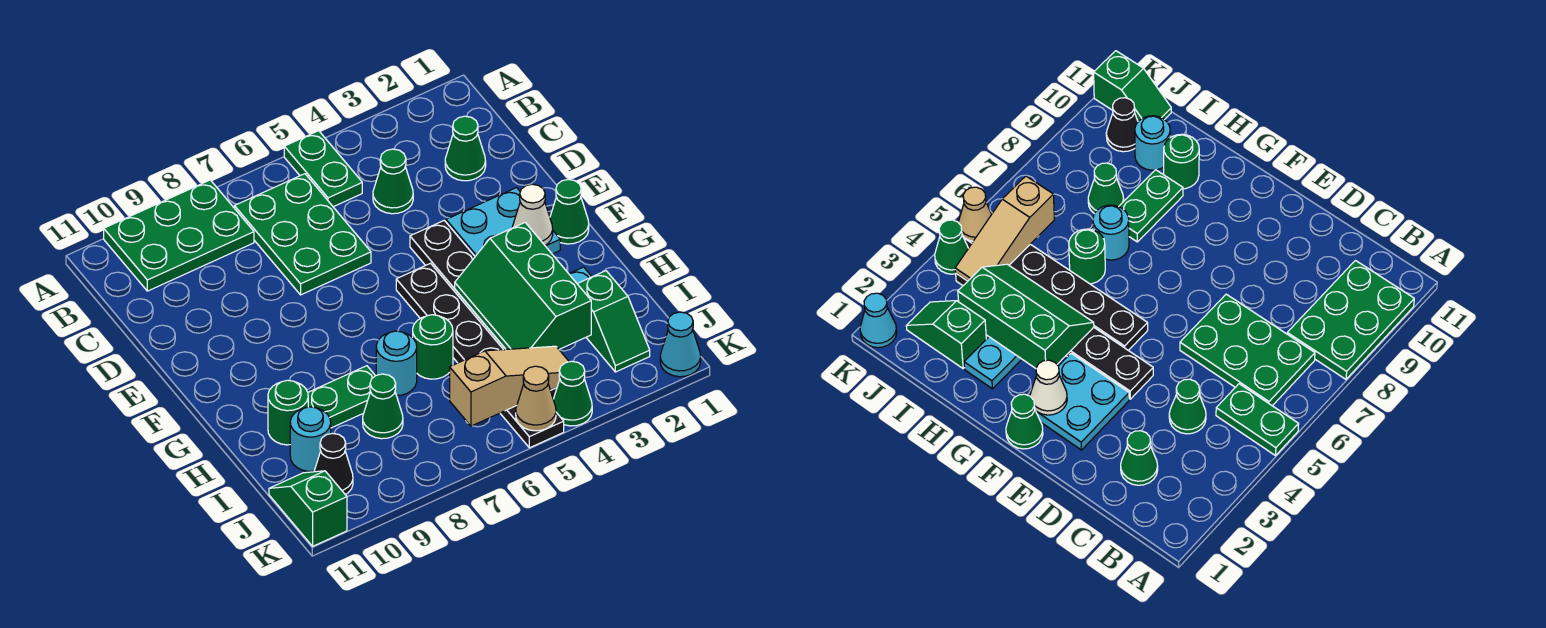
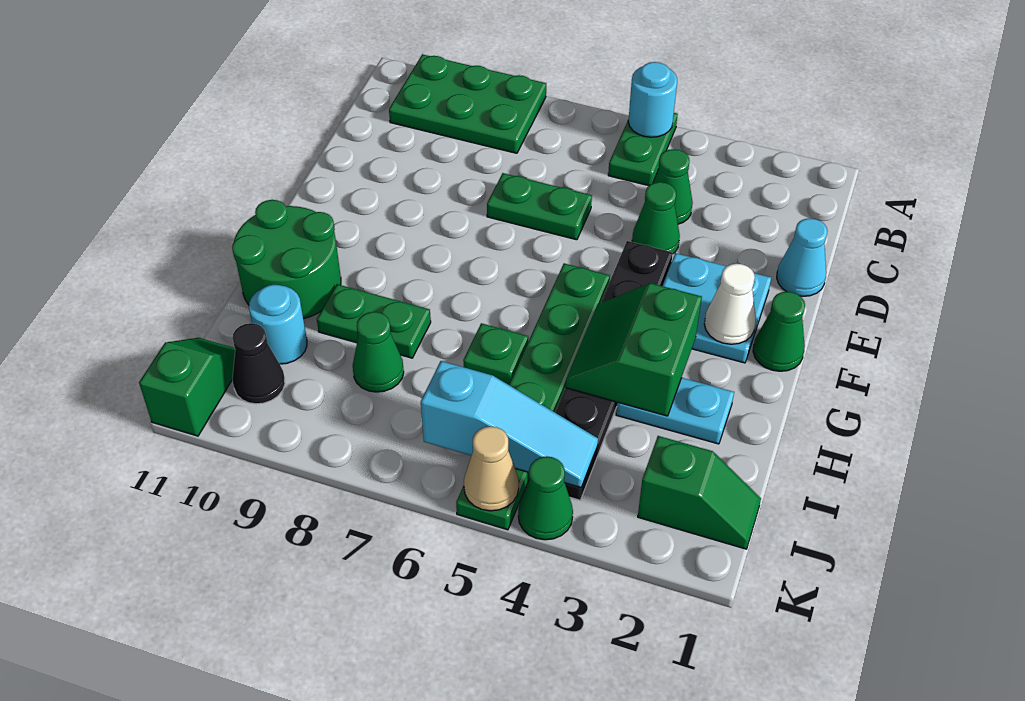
green 2x3 plate [234,174,371,295] -> green 1x2 plate [487,173,592,240]
green 1x1 cone [445,116,486,181] -> green 1x1 cone moved to [632,182,680,254]
black 1x6 plate [396,263,564,448] -> green 1x6 plate [456,263,610,530]
green 2x3 slope [455,223,591,349] -> green 2x2 slope [565,283,702,416]
green 1x1 round brick [413,315,453,379] -> green 1x1 plate [463,323,528,385]
cyan 1x1 round brick [376,331,417,396] -> cyan 1x1 round brick moved to [628,62,677,137]
green 1x1 round brick [268,380,308,445] -> green 2x2 round brick [232,200,341,319]
green 1x2 slope [578,271,650,372] -> green 1x2 slope turned to [638,436,761,549]
tan 1x3 slope [450,346,569,426] -> cyan 1x3 slope [421,361,598,488]
cyan 1x1 cone [660,312,701,377] -> cyan 1x1 cone moved to [777,218,828,296]

